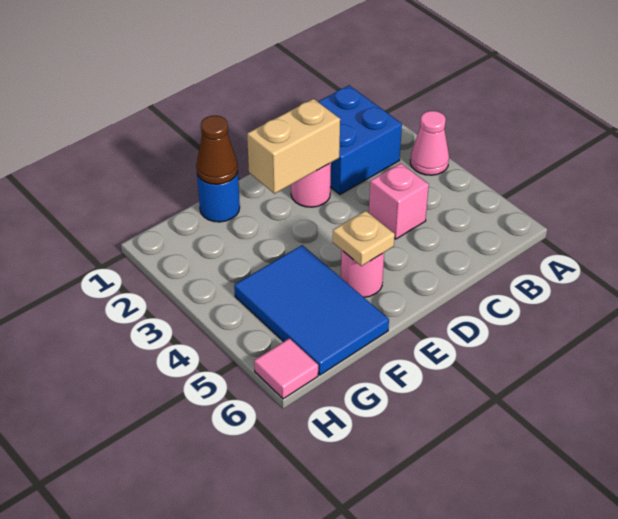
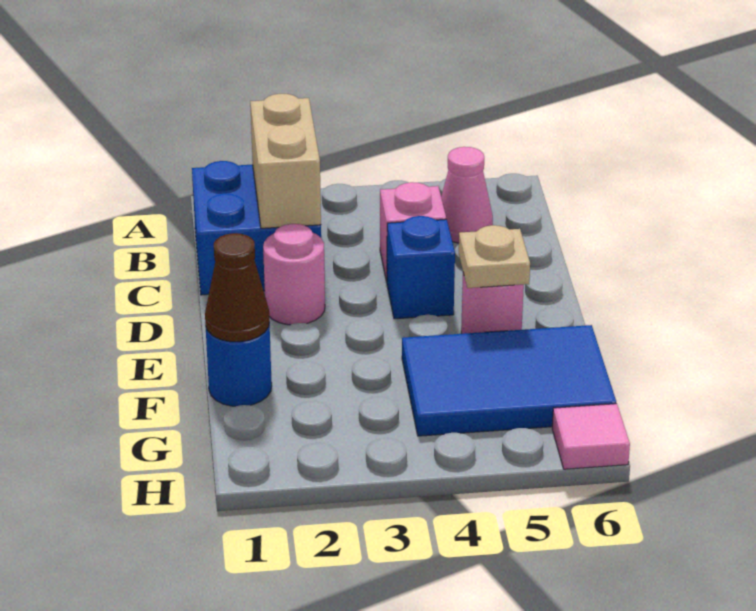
pink 1x1 cone [410,111,449,175] -> pink 1x1 cone moved to [441,147,493,243]
tan 1x2 brick [247,99,340,194] -> tan 1x2 brick moved to [250,94,321,228]
none -> blue 1x1 brick [387,216,455,319]

